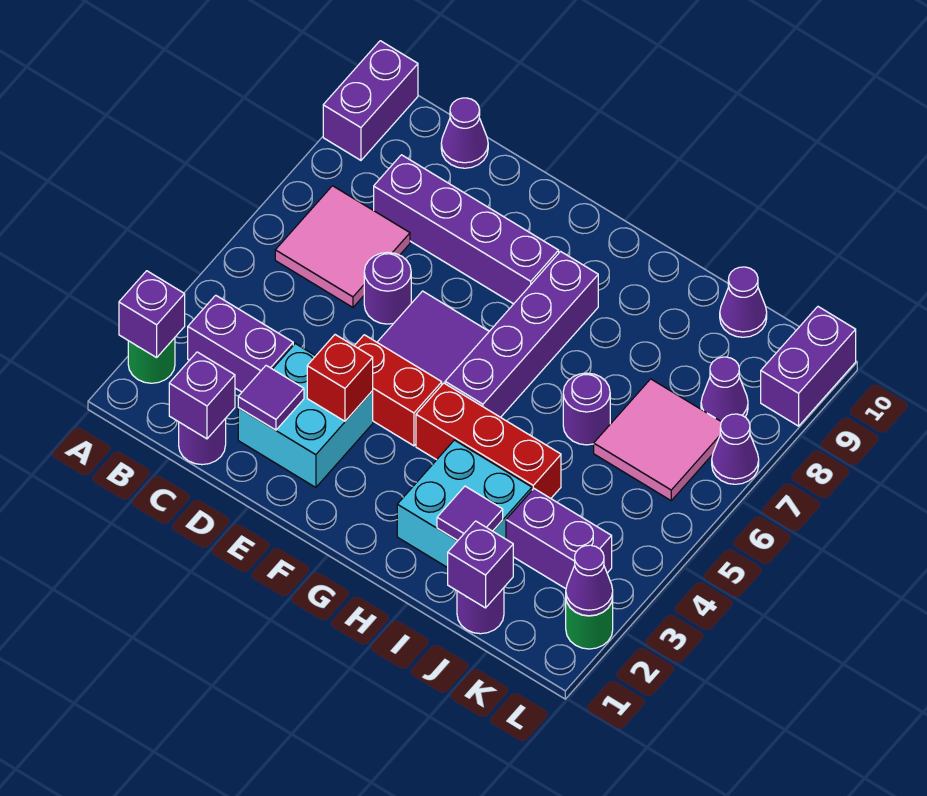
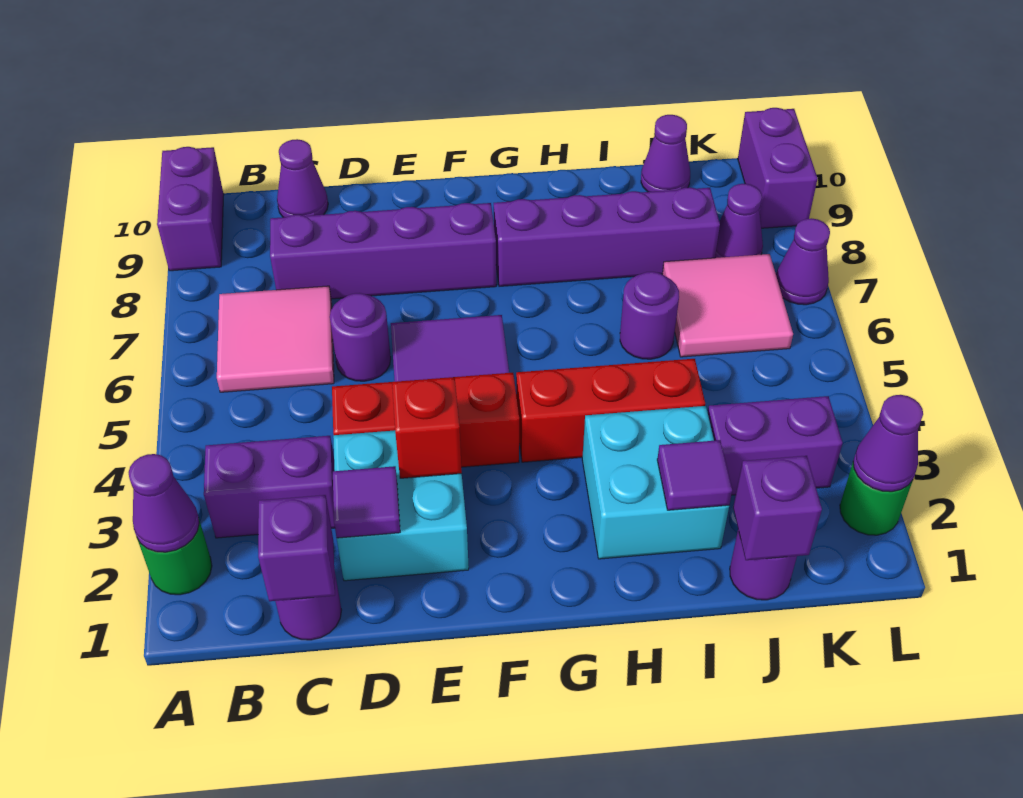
purple 1x1 brick [119,271,185,358] -> purple 1x1 cone [129,454,199,552]
red 1x2 brick [355,335,442,446] -> red 1x3 brick [332,373,519,467]
purple 1x4 brick [445,251,598,417] -> purple 1x4 brick turned to [494,187,720,286]

